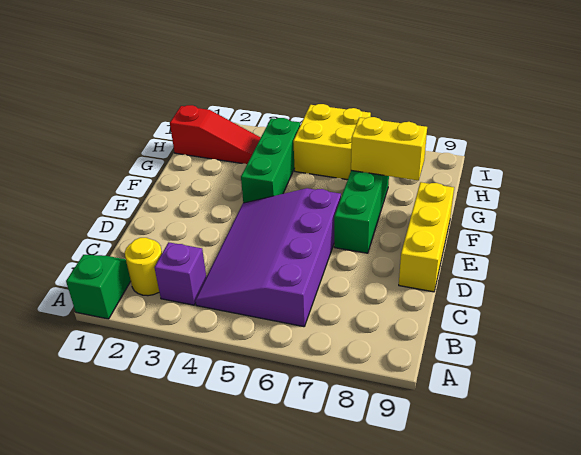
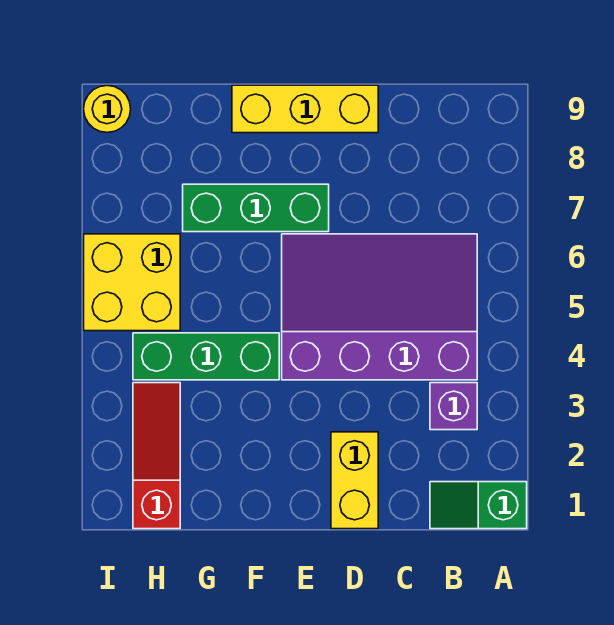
yellow 1x1 round brick [125,238,162,296] -> yellow 1x1 round brick moved to [84,86,131,133]
purple 3x4 slope [195,188,341,327] -> purple 3x4 slope turned to [282,234,477,380]
yellow 1x2 brick [351,117,427,181] -> yellow 1x2 brick moved to [331,432,378,529]

